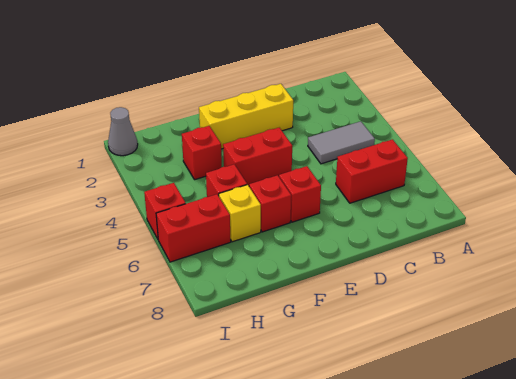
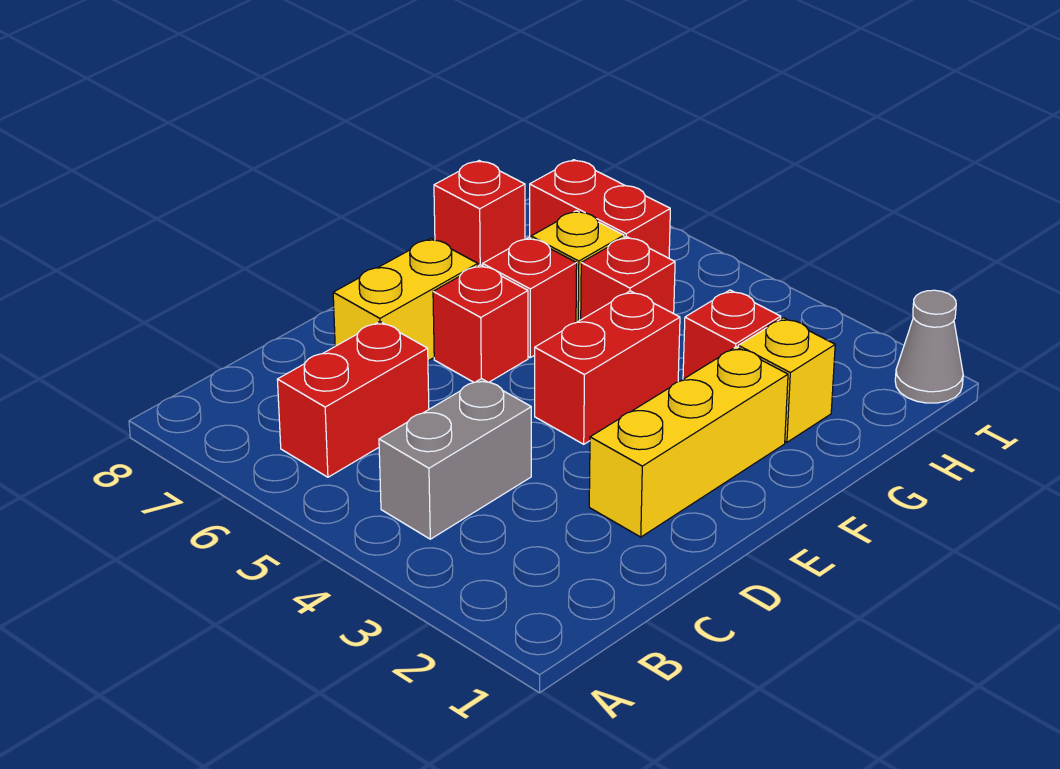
grey 1x2 tile [308,121,375,164] -> grey 1x2 brick [379,379,531,539]
none -> yellow 1x2 brick [333,238,478,361]
none -> yellow 1x1 brick [738,318,835,442]
red 1x2 brick [156,194,231,262] -> red 1x2 brick turned to [530,160,670,258]
red 1x1 brick [144,183,186,239] -> red 1x1 brick moved to [434,161,525,266]

